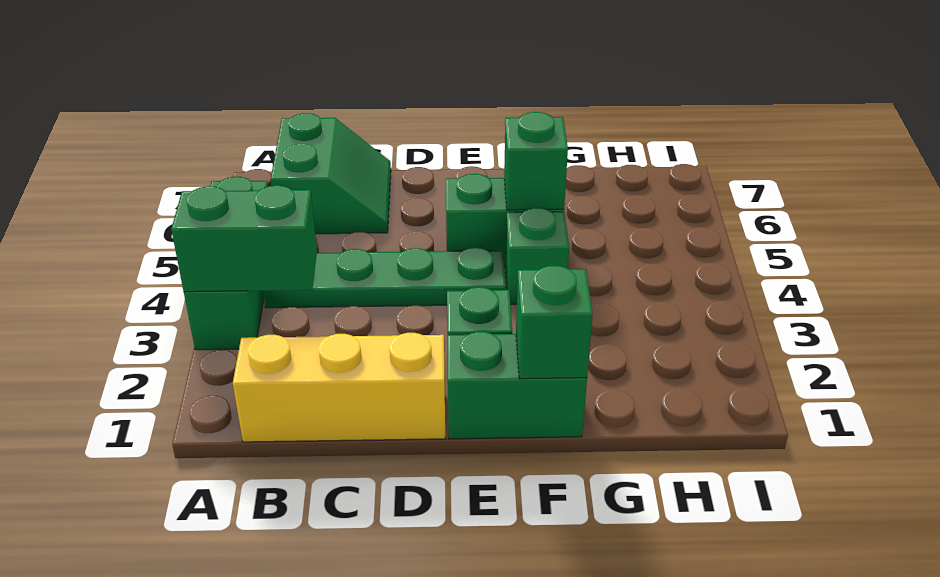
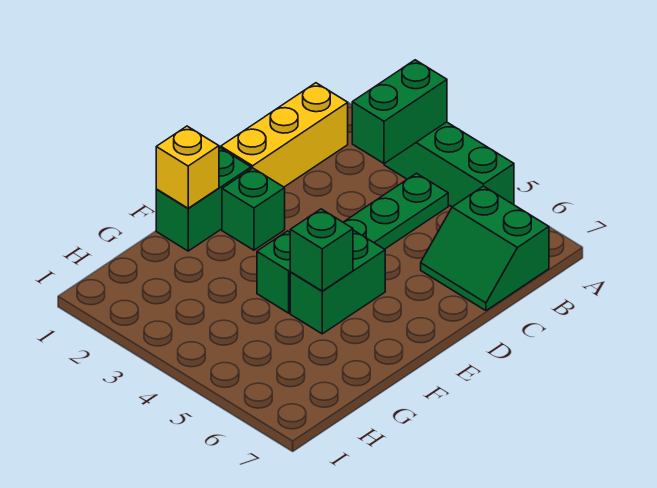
green 1x1 brick [516,266,593,379] -> yellow 1x1 brick [156,126,219,208]

